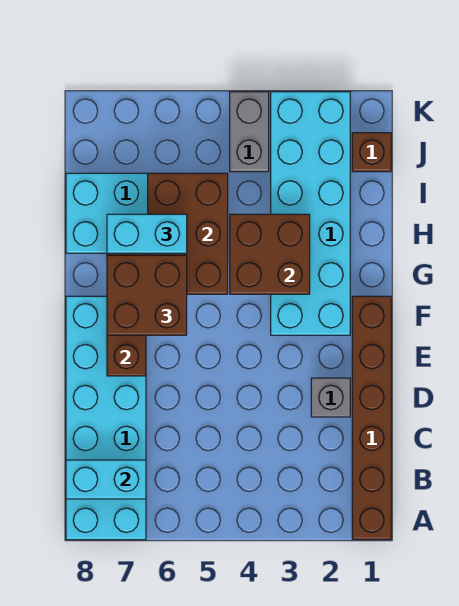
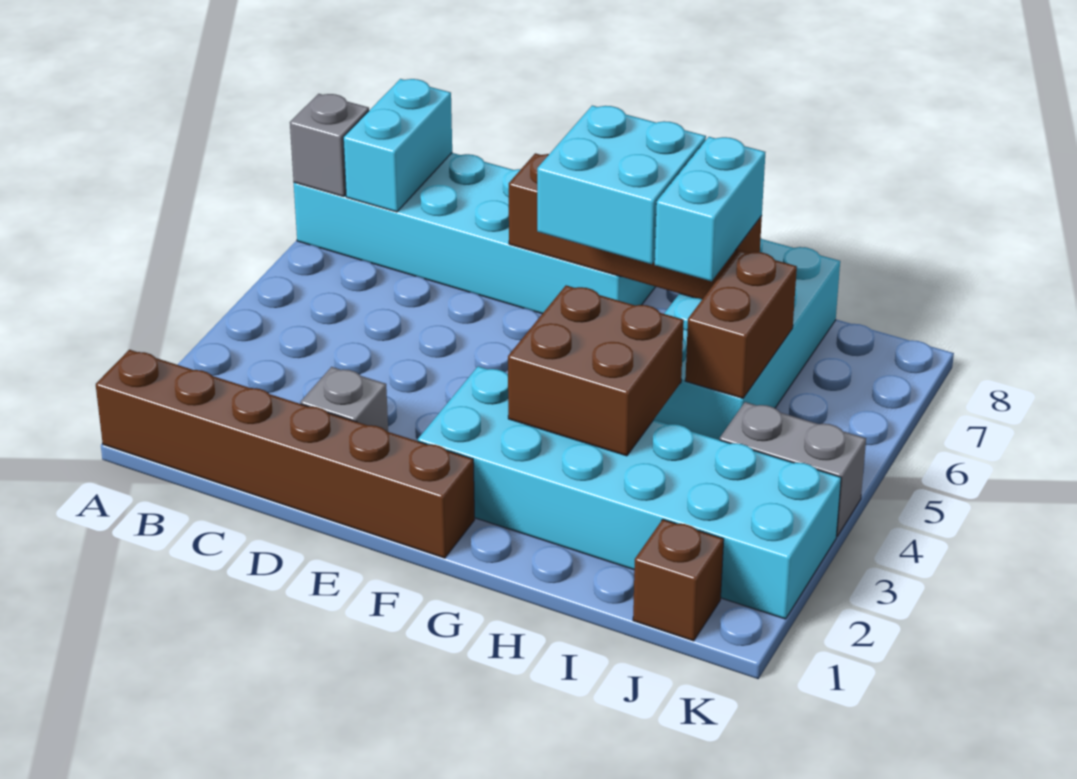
none -> grey 1x1 brick [290,94,369,196]
brown 2x2 brick [107,255,187,335] -> cyan 2x2 brick [537,106,706,264]
brown 2x3 brick [148,173,228,294] -> brown 1x2 brick [685,250,797,398]

